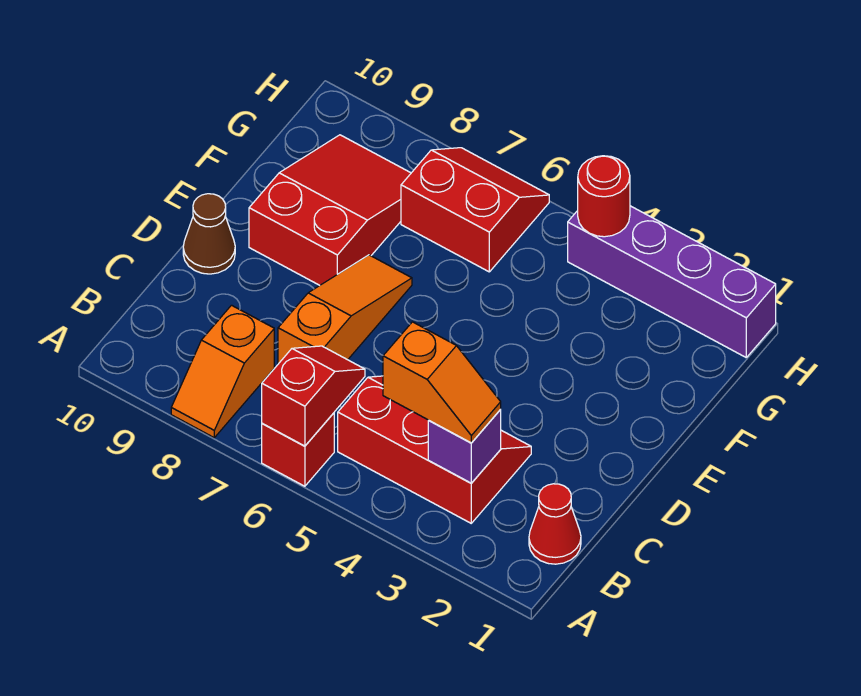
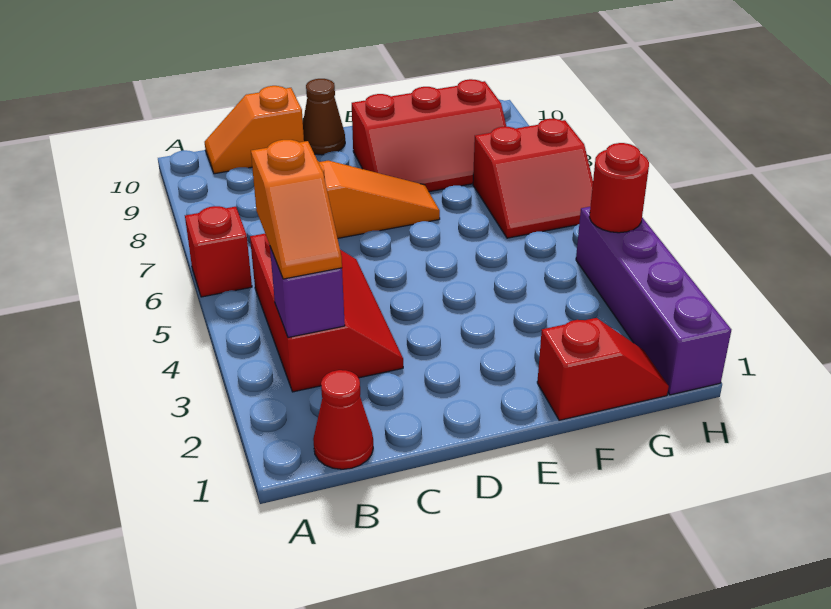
red 1x2 slope [262,346,365,446] -> red 1x2 slope moved to [537,318,669,420]
orange 1x2 slope [171,305,274,437] -> orange 1x2 slope moved to [205,86,304,174]
red 2x3 slope [249,135,411,286] -> red 2x3 slope turned to [352,79,507,192]
red 2x2 slope [401,148,549,272] -> red 2x2 slope turned to [473,119,593,238]

